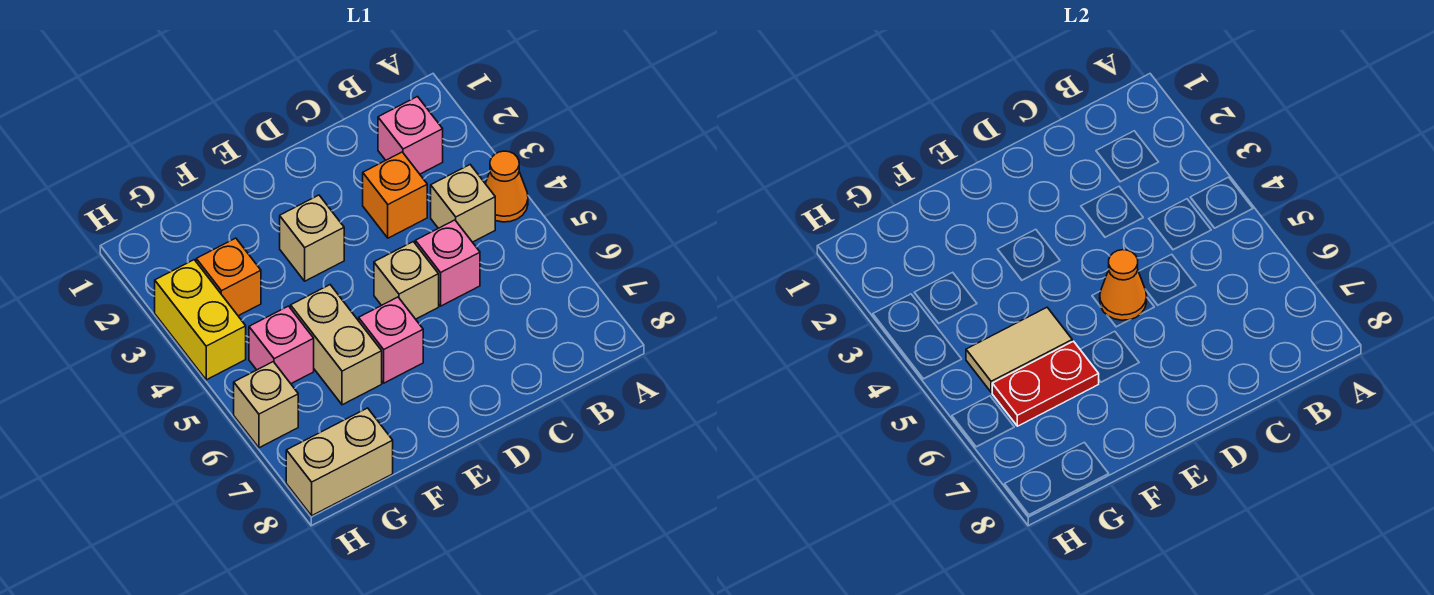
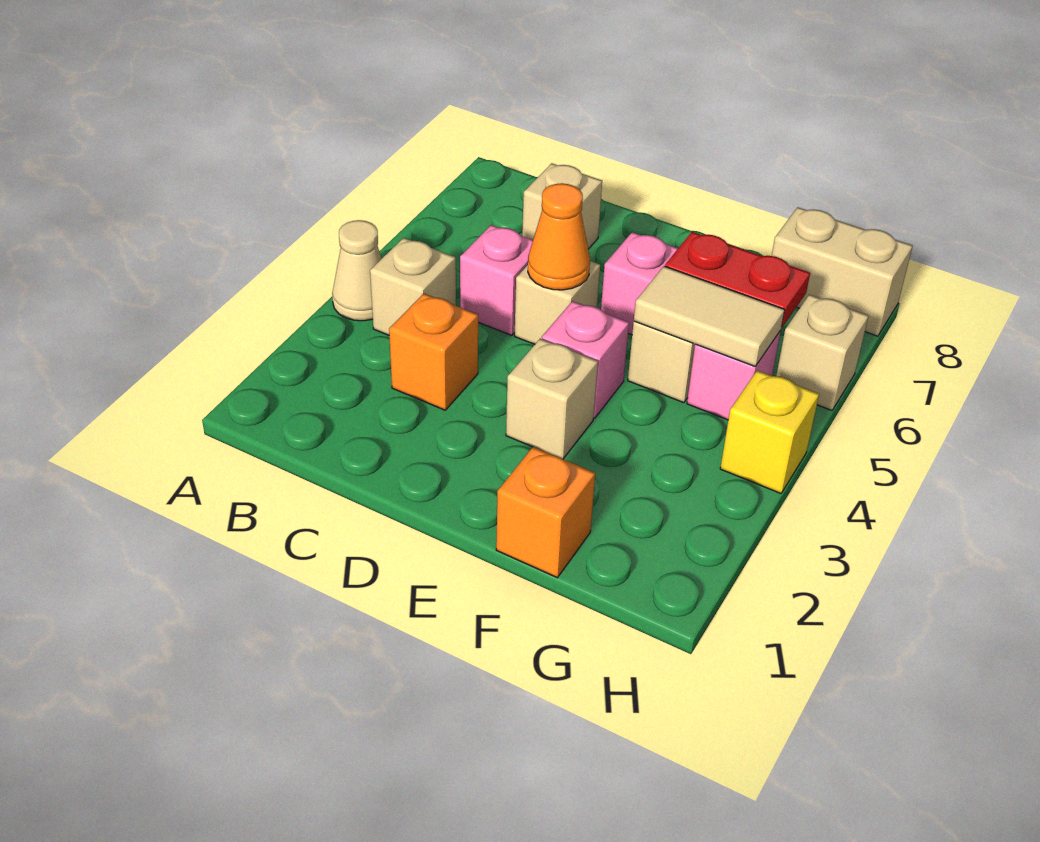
orange 1x1 cone [485,151,528,222] -> tan 1x1 cone [332,220,382,321]
pink 1x1 brick [378,97,443,174] -> pink 1x1 brick moved to [542,301,629,418]
none -> tan 1x1 brick [522,163,602,249]
orange 1x1 brick [196,238,261,316] -> orange 1x1 brick moved to [496,447,595,578]
yellow 1x2 brick [155,260,246,380] -> yellow 1x1 brick [720,371,819,493]

